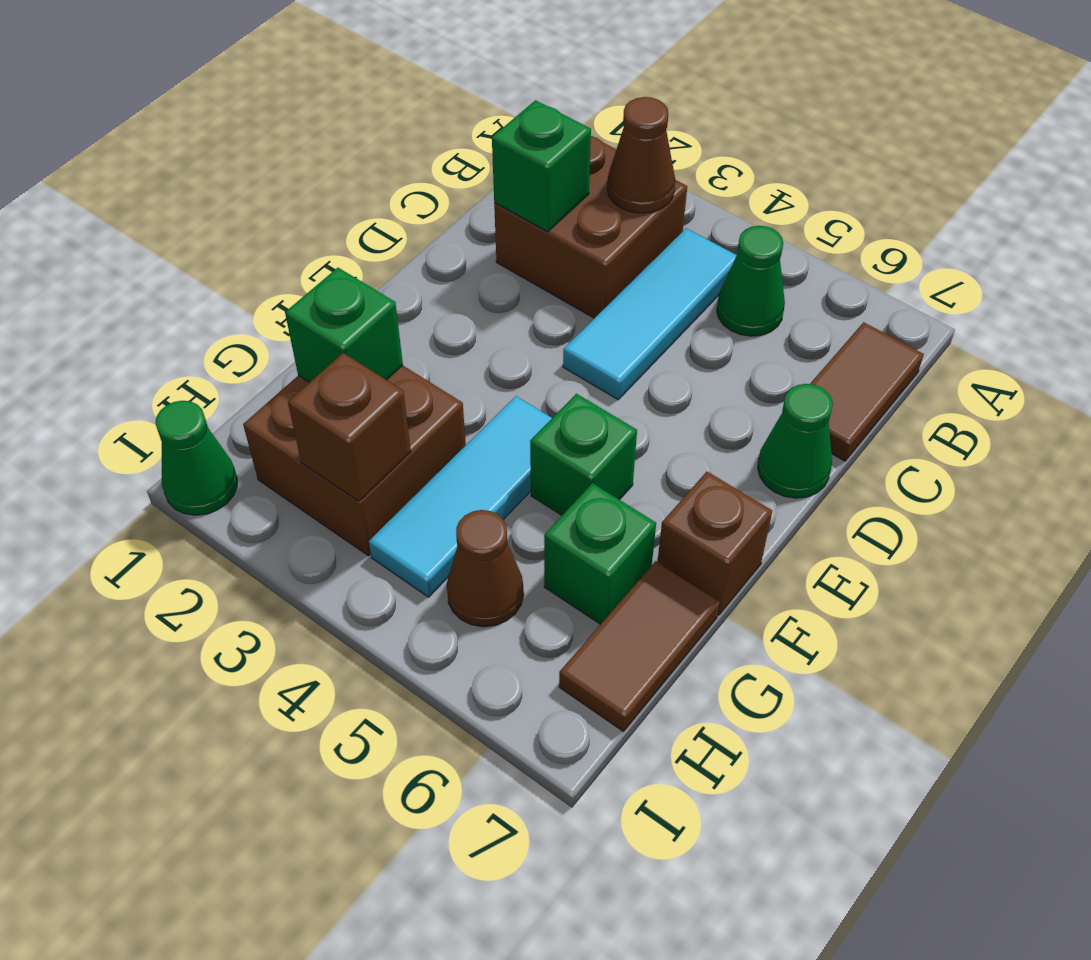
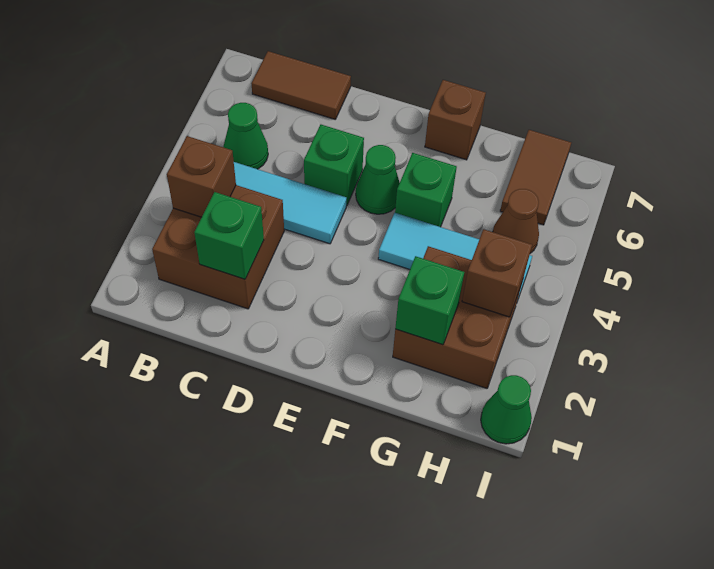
brown 1x1 cone [607,97,675,213] -> brown 1x1 brick [167,136,236,217]
green 1x1 cone [758,384,833,498] -> green 1x1 cone moved to [356,145,400,214]
green 1x1 brick [544,483,656,624] -> green 1x1 brick moved to [304,125,364,206]
brown 1x2 tile [559,561,720,731] -> brown 1x2 tile turned to [500,130,571,225]

